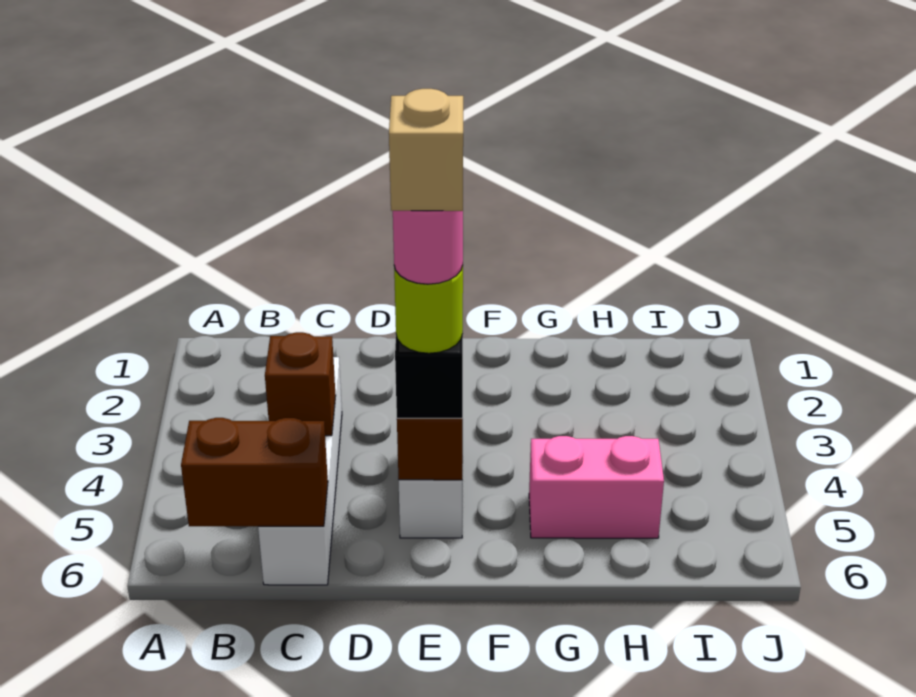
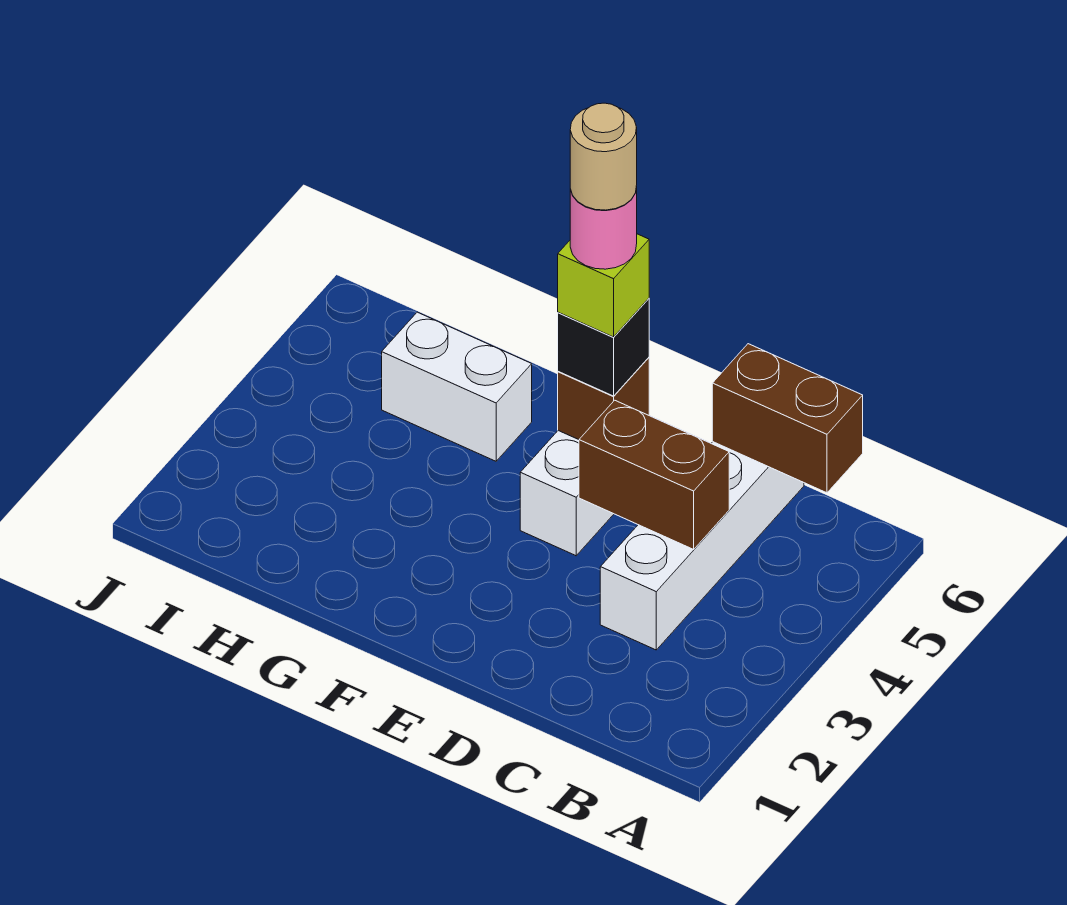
brown 1x1 brick [265,332,336,436] -> brown 1x2 brick [579,400,729,549]
lime 1x1 round brick [394,266,463,353] -> lime 1x1 brick [558,234,649,337]
tan 1x1 brick [389,89,463,211] -> tan 1x1 round brick [570,103,637,210]
pink 1x2 brick [529,436,664,538] -> white 1x2 brick [382,312,532,461]

